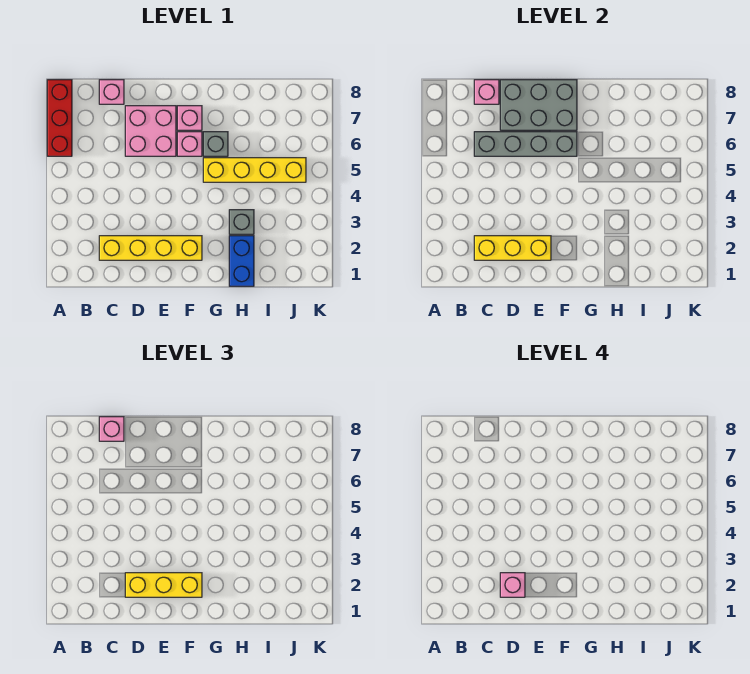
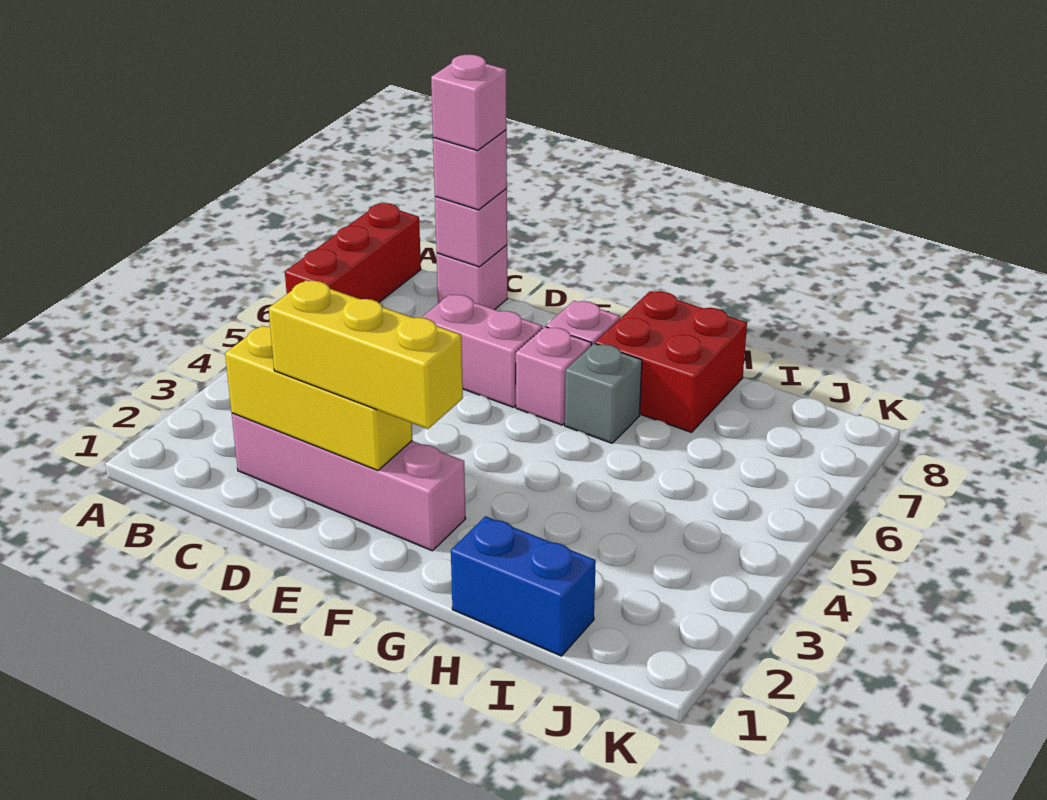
yellow 1x4 brick [99,236,202,260] -> pink 1x4 brick [232,413,466,551]
grey 1x4 brick [474,132,577,156] -> none
pink 1x1 brick [500,573,525,597] -> pink 1x1 brick moved to [431,54,507,151]
pink 2x2 brick [125,106,176,156] -> pink 1x2 brick [421,294,542,407]
grey 2x3 brick [500,80,577,130] -> none
yellow 1x4 brick [203,158,306,182] -> none
none -> red 2x2 brick [595,291,747,432]
blue 1x2 brick [229,236,254,286] -> blue 1x2 brick turned to [451,516,596,656]
grey 1x1 brick [229,210,254,234] -> none

